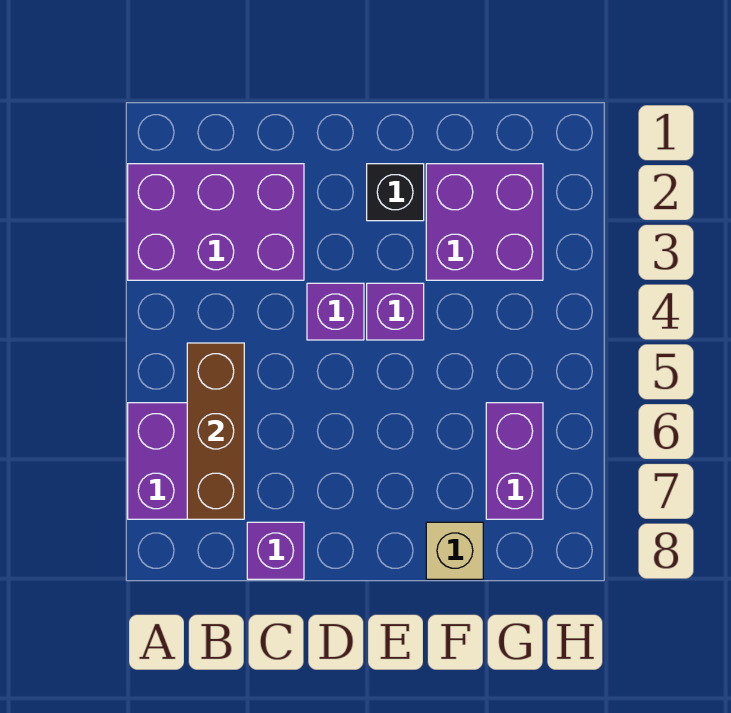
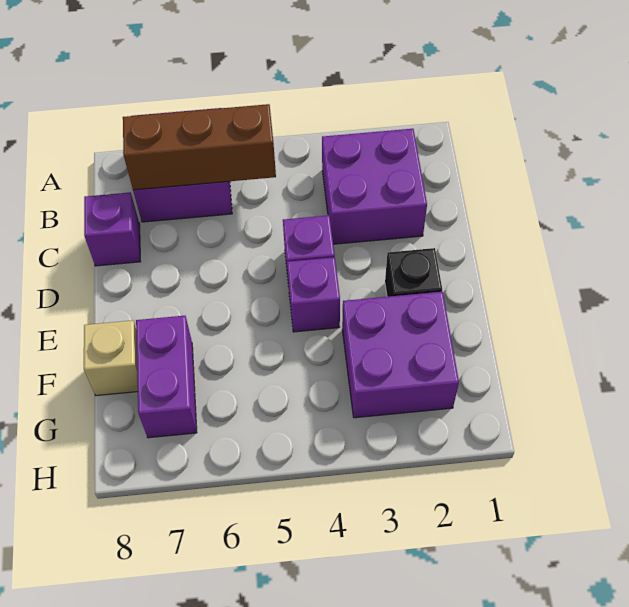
purple 2x3 brick [128,164,304,280] -> purple 2x2 brick [322,129,427,244]
purple 1x2 brick [486,403,543,519] -> purple 1x2 brick turned to [136,316,197,438]

